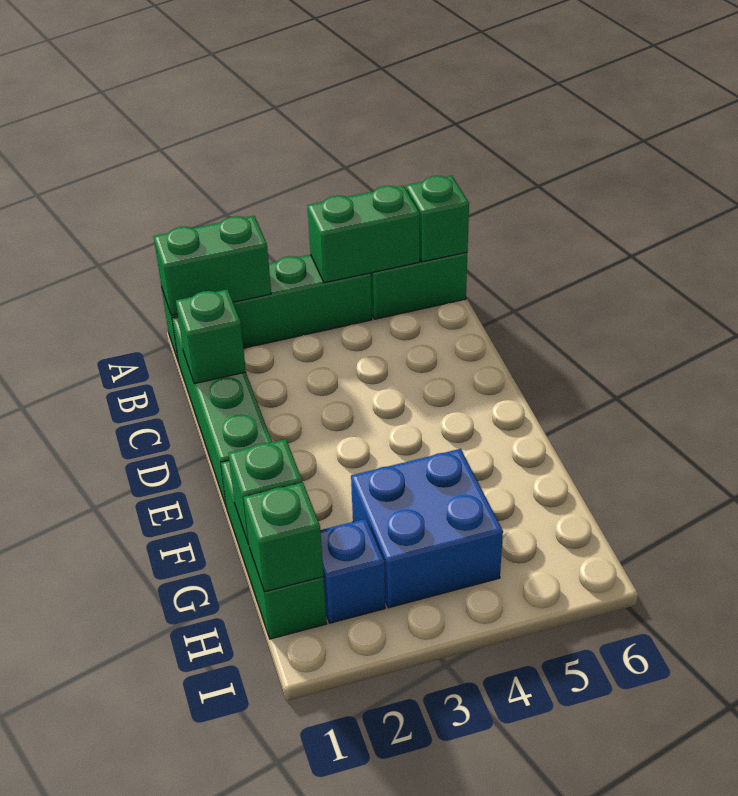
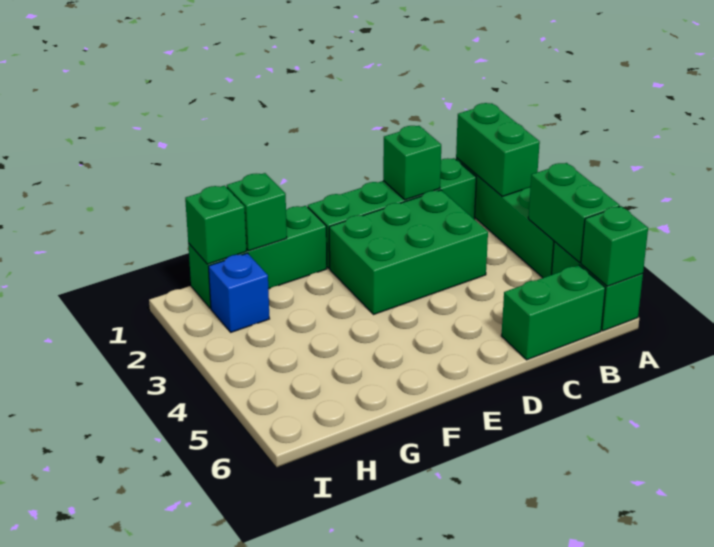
none -> green 1x2 brick [501,265,605,360]
none -> green 2x3 brick [329,190,488,315]
blue 2x2 brick [351,449,503,608] -> none

